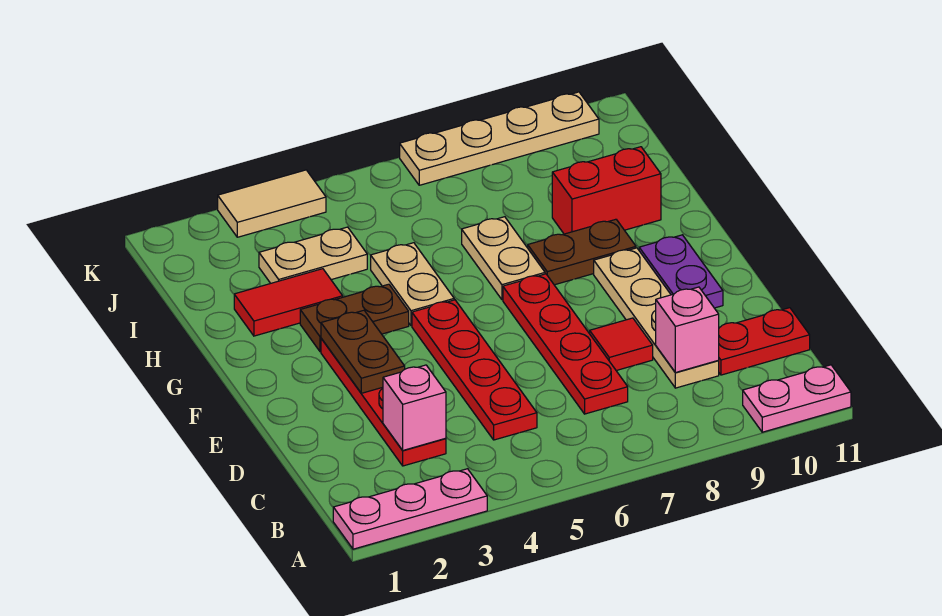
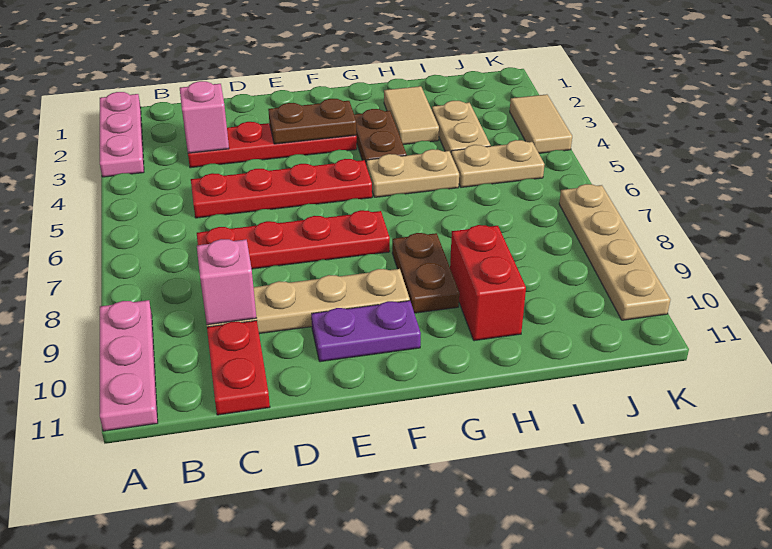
pink 1x2 plate [743,365,851,432] -> pink 1x3 plate [100,300,158,431]
red 1x1 tile [590,318,653,371] -> none
tan 1x2 plate [462,217,545,300] -> tan 1x2 plate moved to [451,140,545,187]
red 1x2 tile [234,269,343,336] -> tan 1x2 tile [384,86,439,145]

